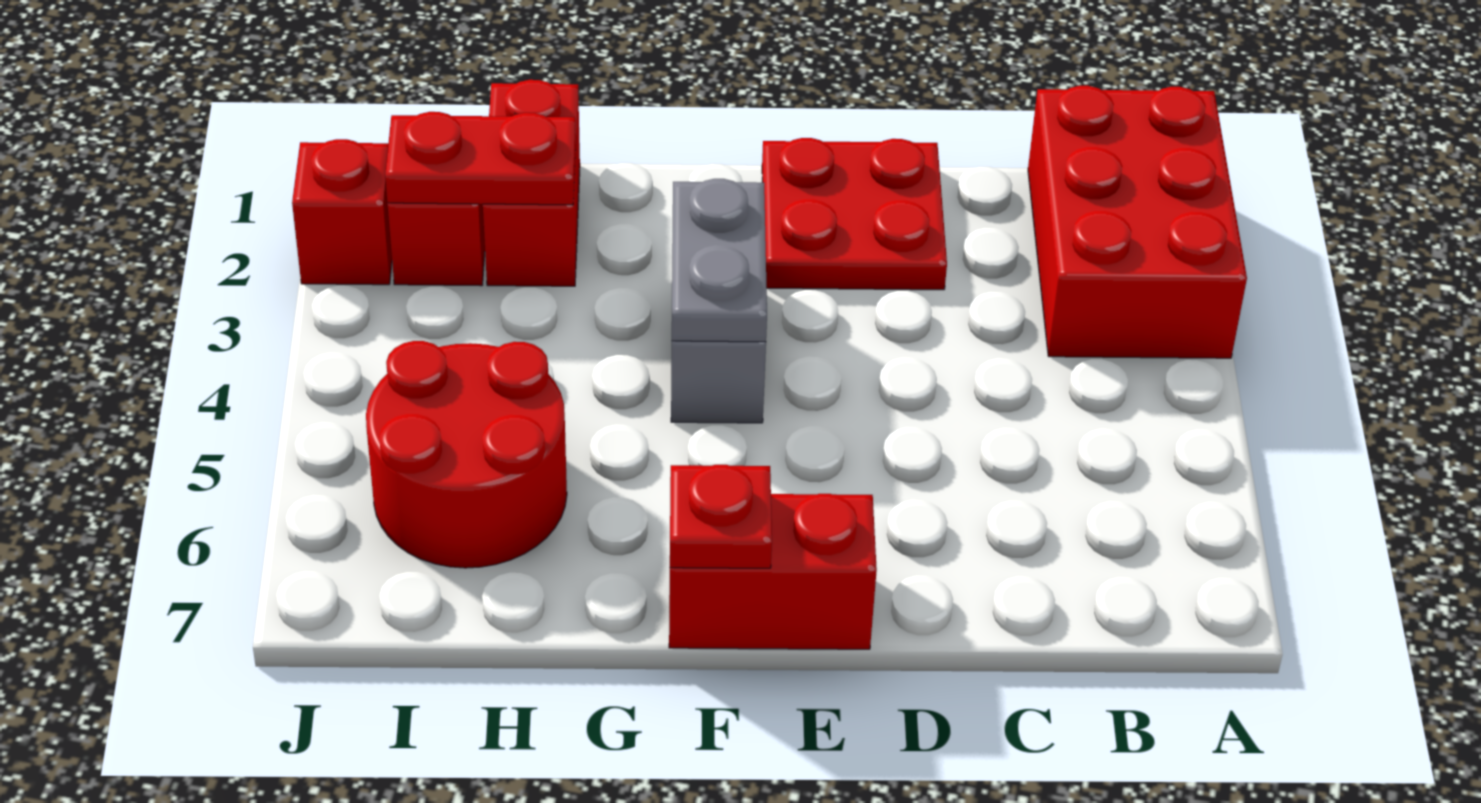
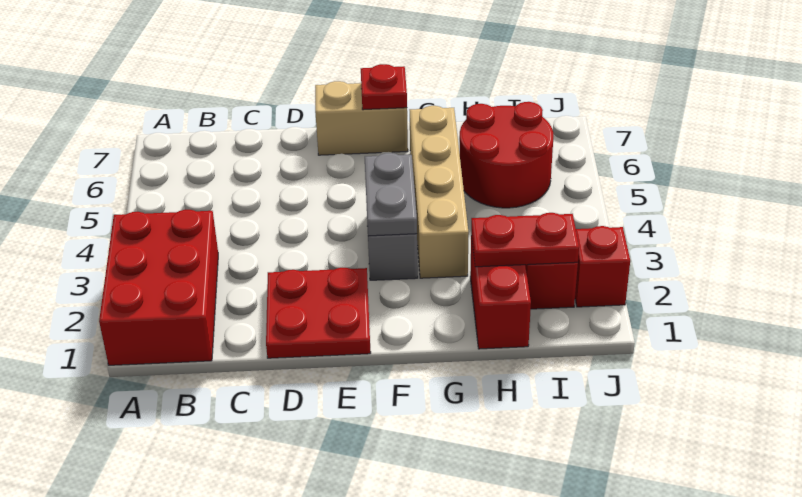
red 1x2 brick [669,494,877,649] -> tan 1x2 brick [315,81,408,155]
none -> tan 1x4 brick [410,106,469,278]

